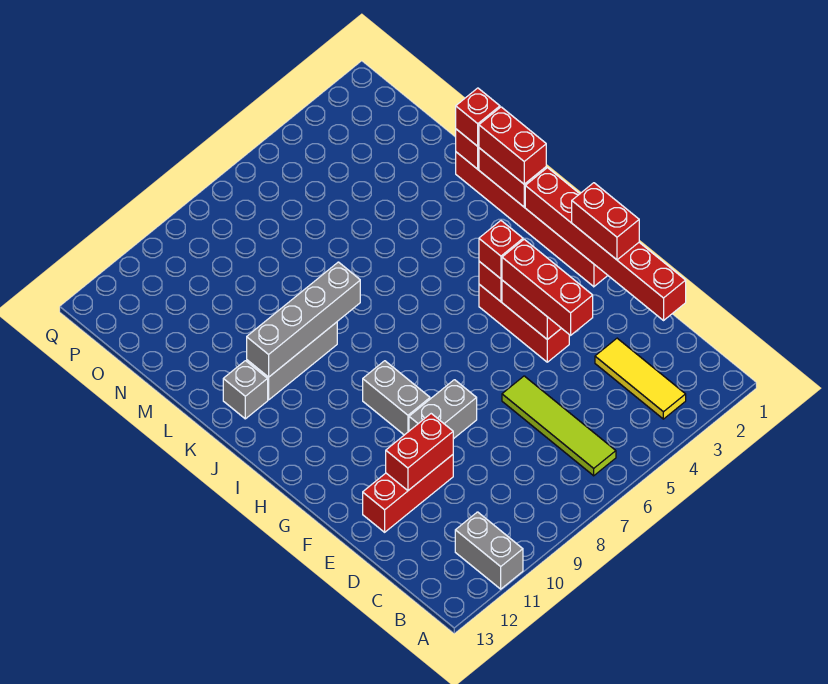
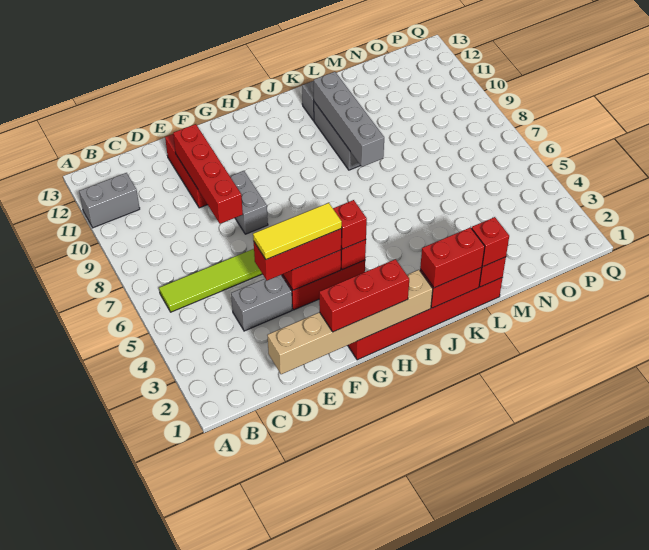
yellow 1x3 tile [595,338,686,419] -> yellow 1x3 tile moved to [253,203,342,260]
red 1x6 brick [525,168,686,320] -> tan 1x6 brick [267,270,433,374]
red 1x2 brick [386,414,453,491] -> red 1x4 brick [173,124,243,224]
red 1x2 brick [572,183,639,260] -> red 1x3 brick [319,259,409,332]
grey 1x2 brick [363,361,430,435] -> grey 1x2 brick moved to [231,275,292,331]

